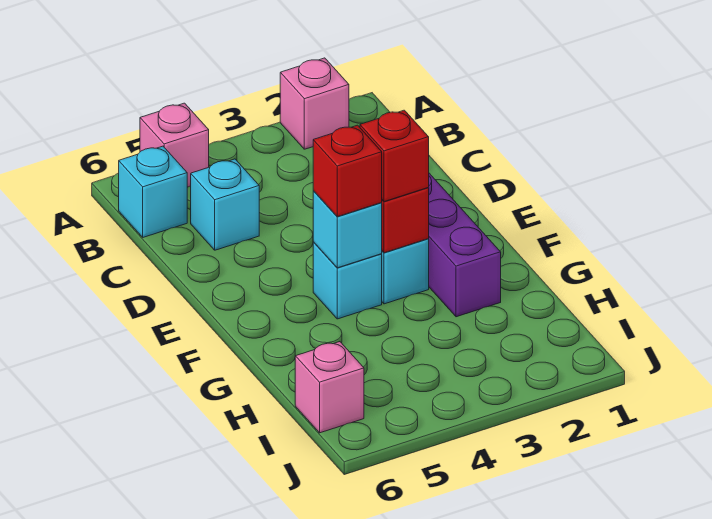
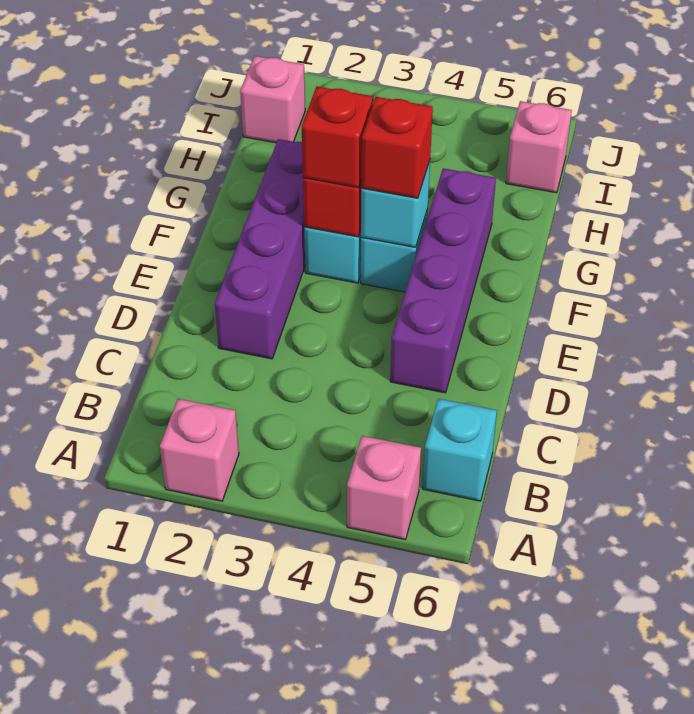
cyan 1x1 brick [191,159,259,250] -> none
none -> purple 1x4 brick [390,168,496,393]
none -> pink 1x1 brick [240,56,305,143]

